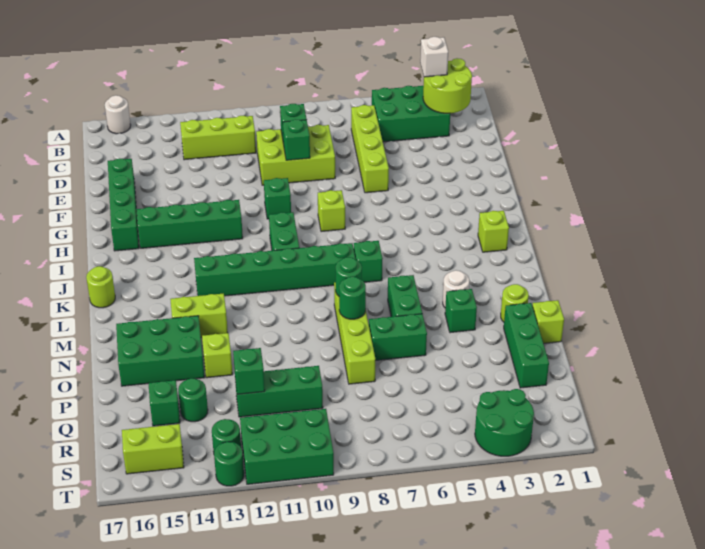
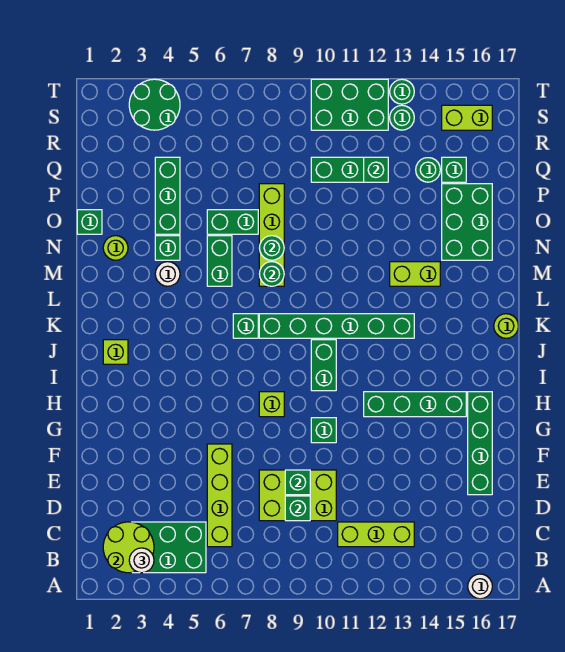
white 1x1 brick [420,37,448,77] -> white 1x1 round brick [129,548,154,573]
green 2x3 brick [116,316,205,386] -> green 2x3 brick turned to [442,184,492,260]
lime 1x1 brick [532,300,564,343] -> green 1x1 brick [77,210,102,234]
green 1x3 brick [504,303,549,388] -> green 1x3 brick moved to [155,157,180,234]
lime 1x1 brick [202,333,233,378] -> none

